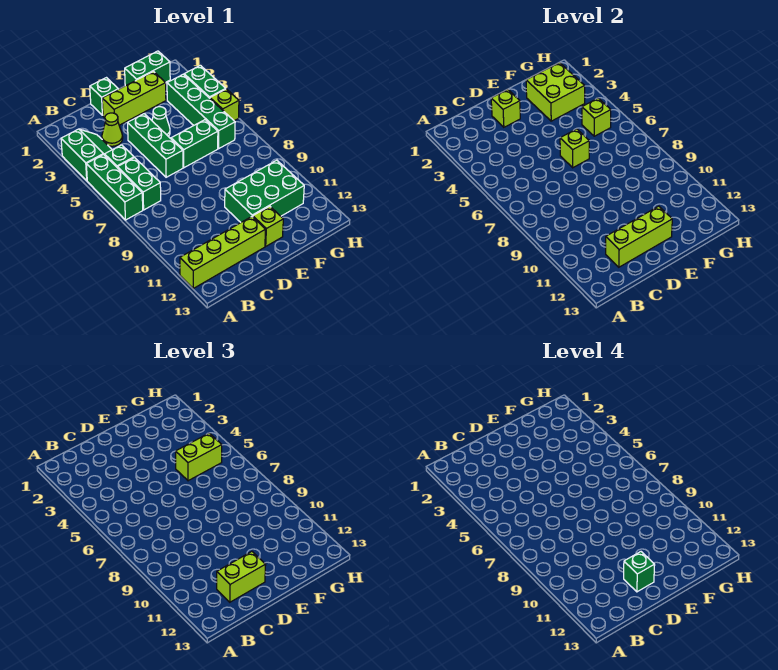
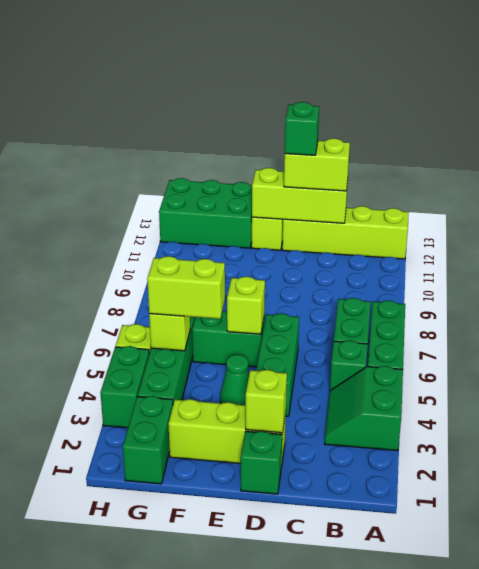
lime 1x1 cone [102,113,123,146] -> none
green 2x3 brick [225,160,304,222] -> green 2x3 brick moved to [159,178,252,248]
green 1x2 brick [125,51,170,86] -> green 1x2 brick turned to [123,396,173,484]
lime 2x2 brick [526,63,585,121] -> none

